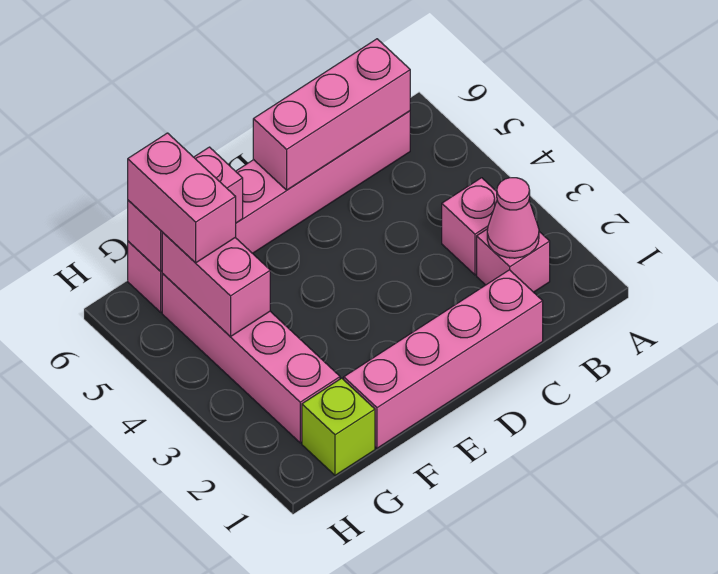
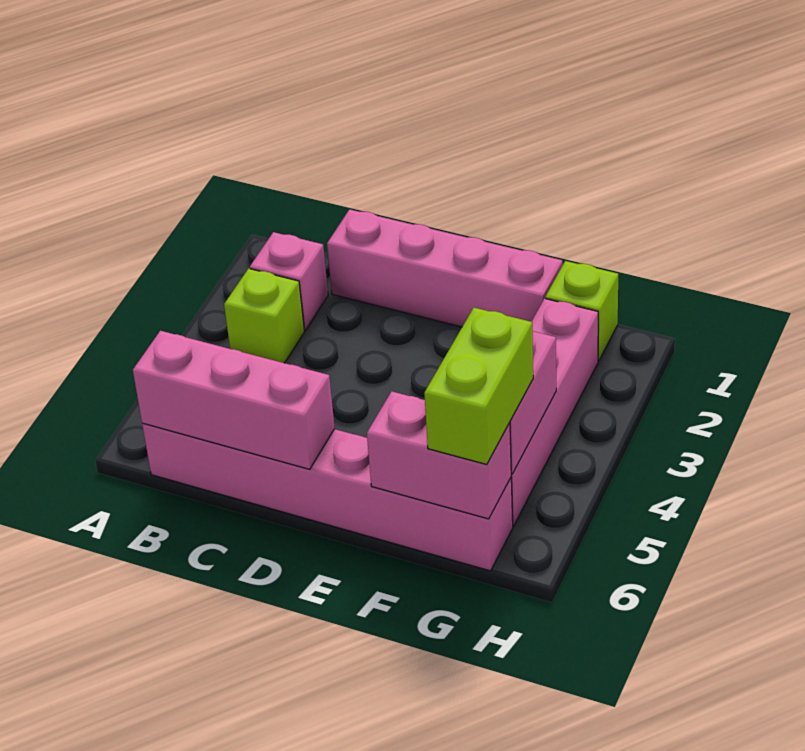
pink 1x1 cone [487,178,539,258] -> none
pink 1x1 brick [442,178,497,275] -> lime 1x1 brick [224,268,304,363]
pink 1x2 brick [128,133,236,263] -> lime 1x2 brick [424,308,533,465]

